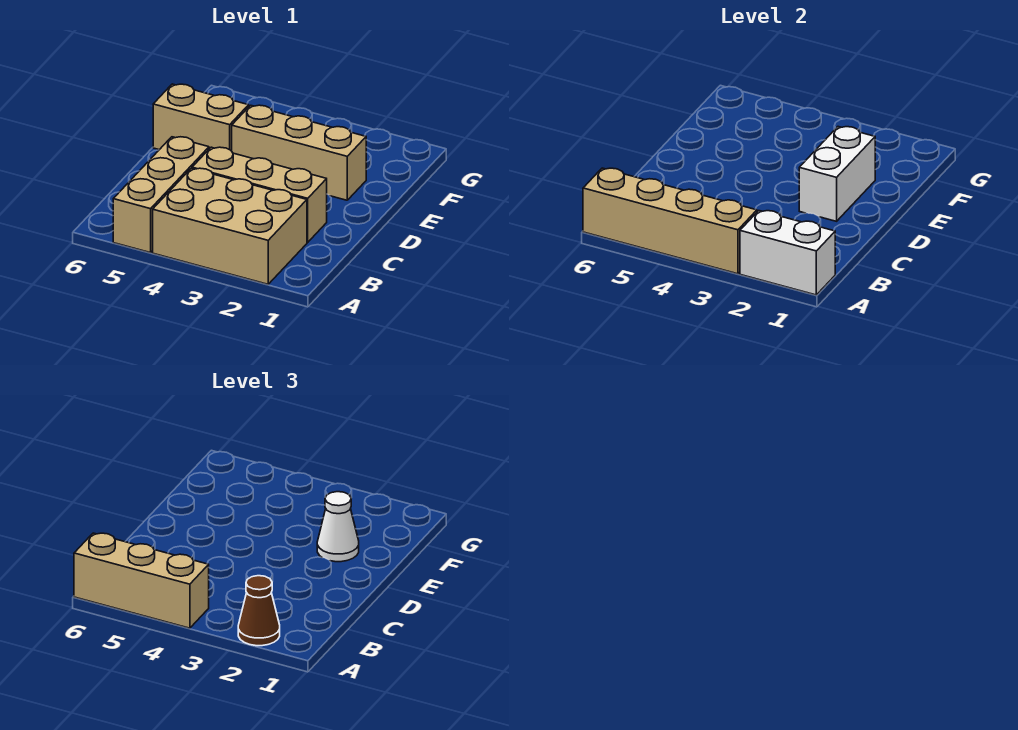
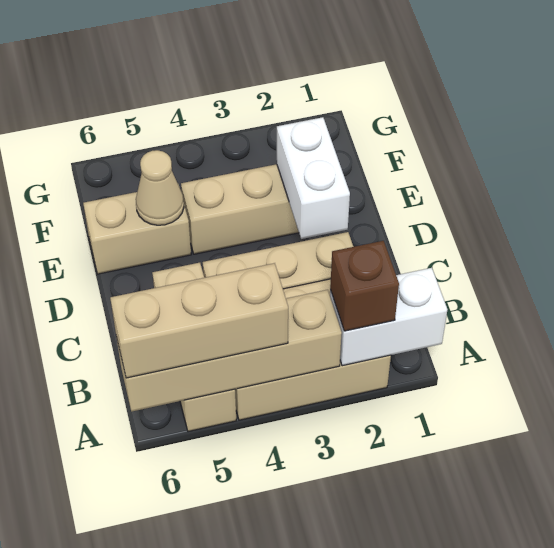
brown 1x1 cone [238,576,280,646] -> brown 1x1 brick [330,241,399,331]
white 1x1 cone [317,492,359,562] -> none
none -> tan 1x1 cone [136,150,184,225]

